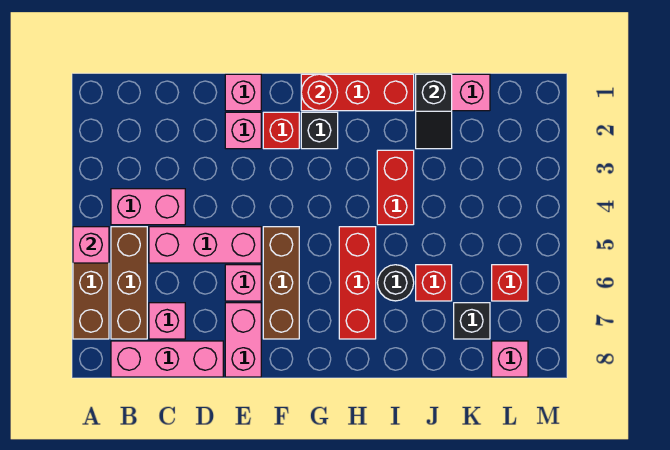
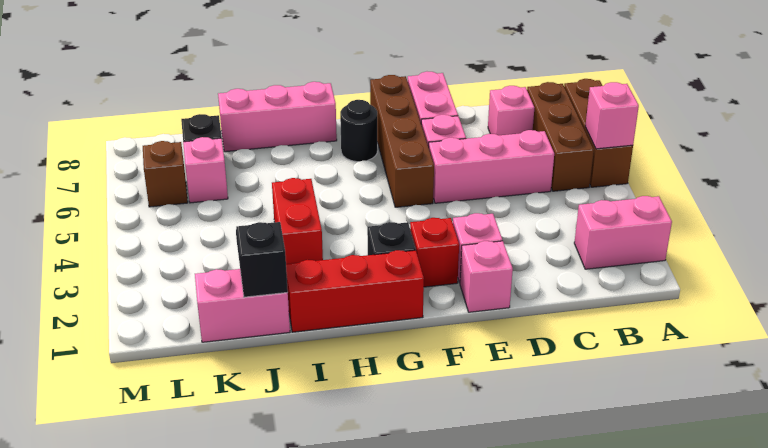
pink 1x2 brick [111,189,185,225] -> pink 1x2 brick moved to [574,196,672,269]
pink 1x3 brick [111,341,223,377] -> pink 1x3 brick moved to [218,82,337,152]
brown 1x3 brick [263,227,299,339] -> brown 1x4 brick [370,75,434,207]
red 1x1 round brick [301,74,338,111] -> none
red 1x3 brick [339,227,376,339] -> none
black 1x1 round brick [378,265,414,301] -> black 1x1 round brick moved to [340,100,377,162]
red 1x1 brick [416,265,452,301] -> none
red 1x1 brick [492,265,528,301] -> brown 1x1 brick [143,141,188,207]
pink 1x1 brick [492,341,528,377] -> pink 1x1 brick moved to [183,137,228,203]

